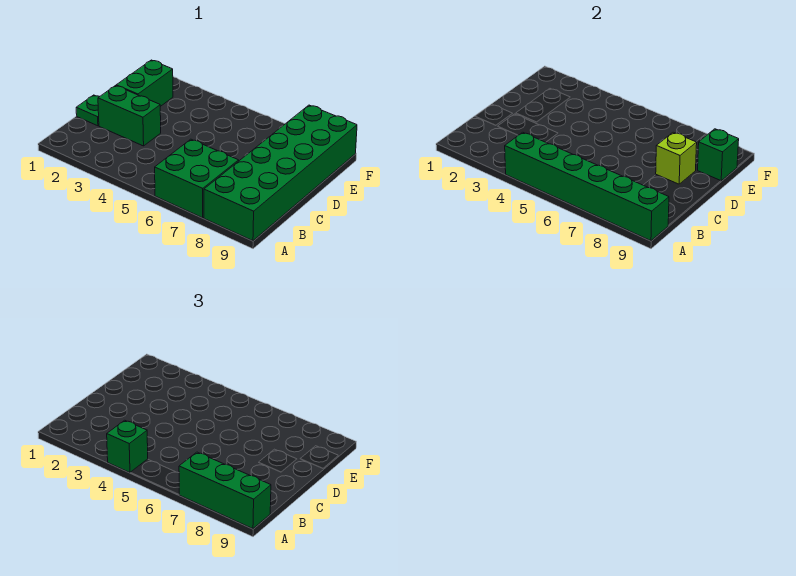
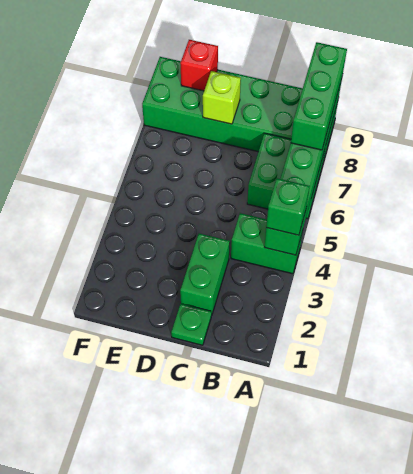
green 1x2 brick [116,60,173,107] -> green 1x2 brick moved to [231,213,303,274]
green 1x1 brick [698,129,739,181] -> red 1x1 brick [180,40,218,91]

